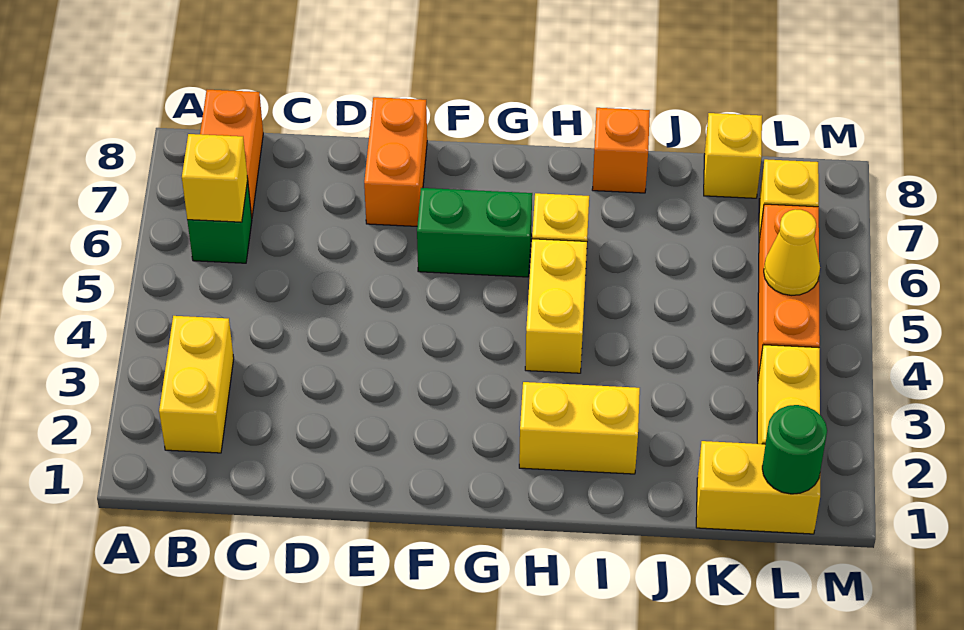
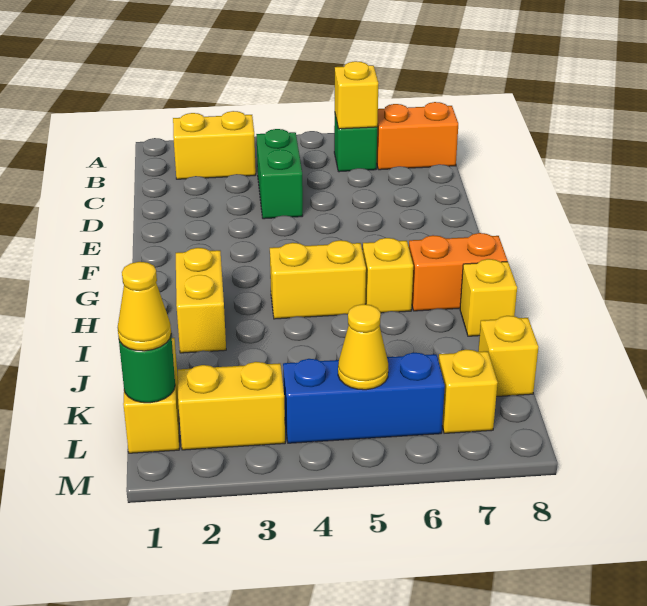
orange 1x2 brick [364,97,427,226] -> orange 1x2 brick moved to [409,233,507,311]
green 1x2 brick [417,188,532,277] -> green 1x2 brick moved to [256,129,303,219]
orange 1x1 brick [592,108,650,193] -> yellow 1x1 brick [460,259,517,336]
none -> yellow 1x1 cone [118,262,171,351]
orange 1x3 brick [758,204,820,378] -> blue 1x3 brick [283,353,445,443]

